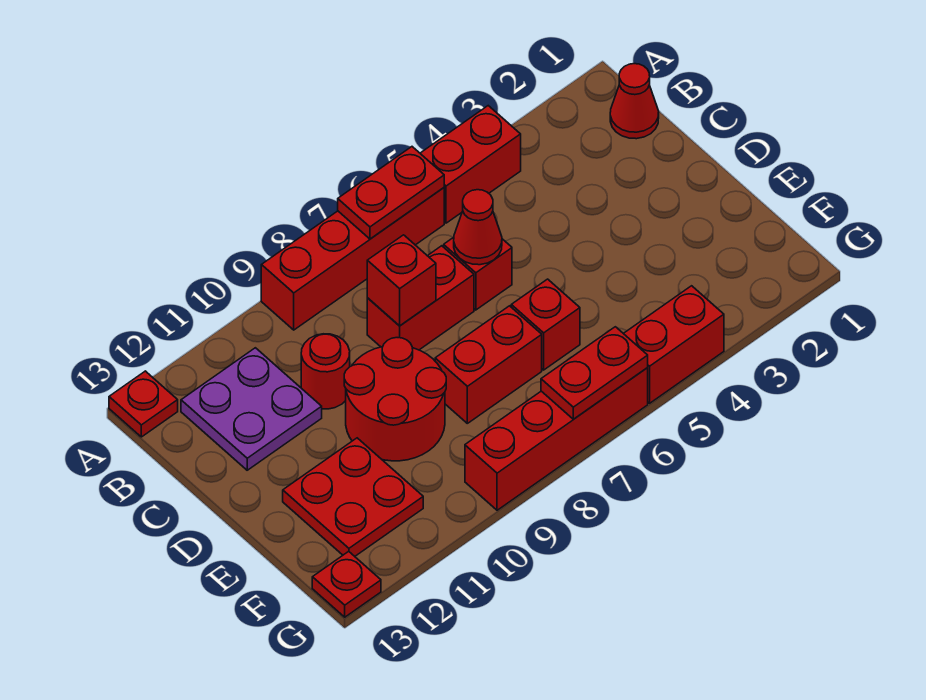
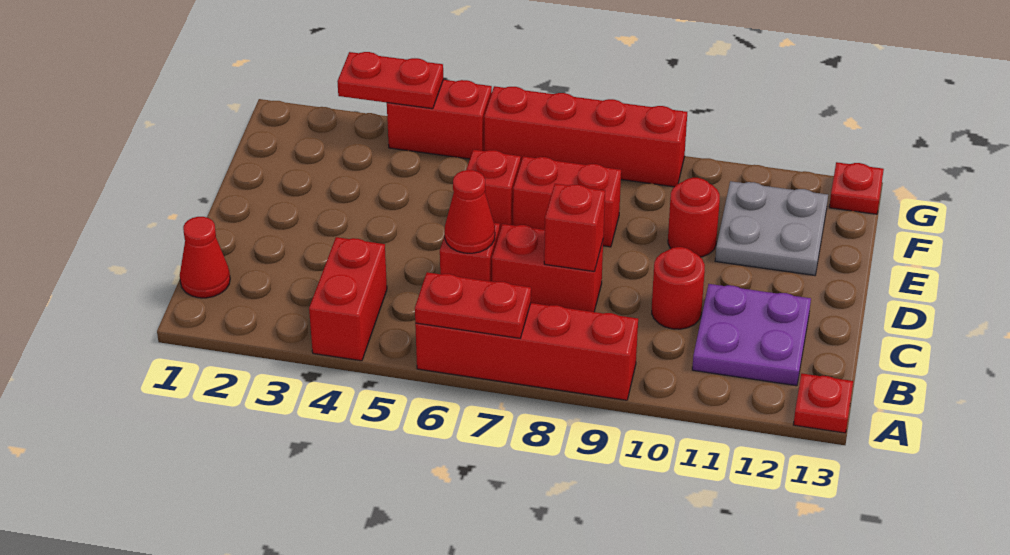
red 1x2 brick [420,106,521,223] -> red 1x2 brick turned to [309,237,387,361]
red 2x2 round brick [344,338,446,461] -> red 1x1 round brick [668,178,720,257]
red 2x2 plate [283,438,423,556] -> grey 2x2 plate [715,181,828,275]
red 1x2 plate [541,327,648,419] -> red 1x2 plate moved to [337,52,443,109]

